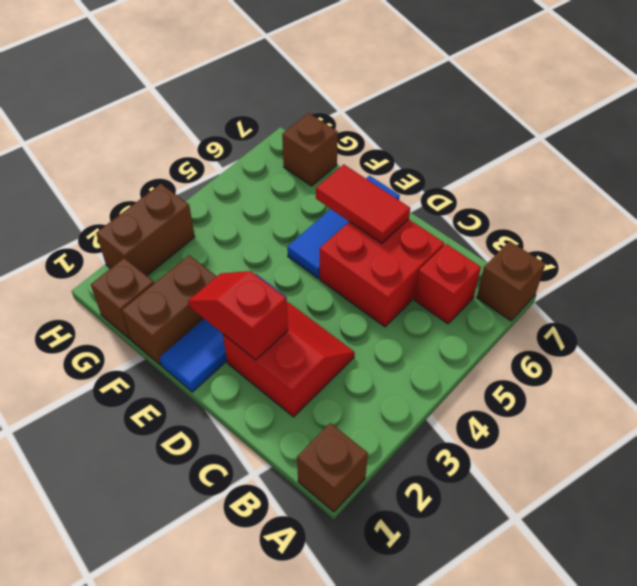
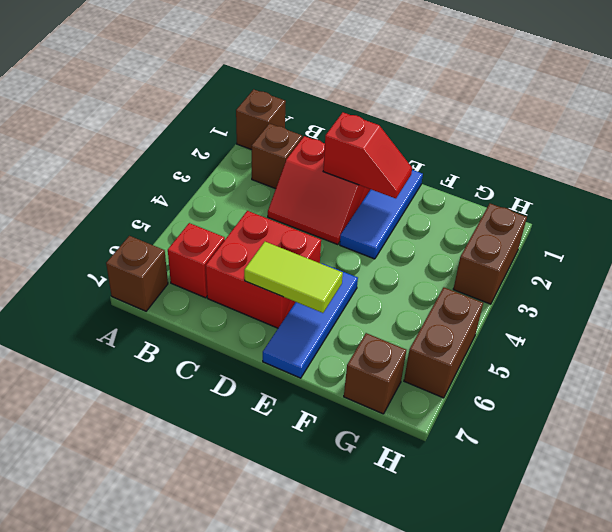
red 1x2 tile [316,164,410,243] -> lime 1x2 tile [244,242,343,313]
brown 1x2 brick [122,255,217,365] -> brown 1x2 brick moved to [404,287,483,398]
brown 1x1 brick [91,258,154,339] -> brown 1x1 brick moved to [252,124,302,189]

